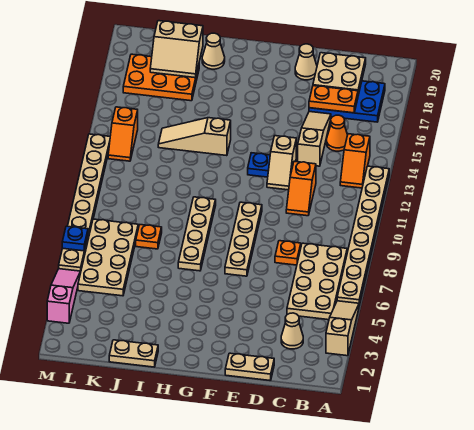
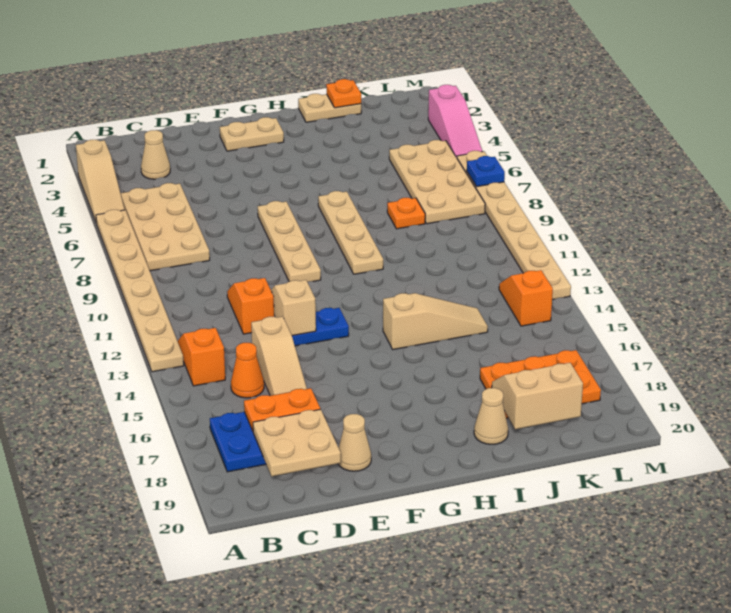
tan 1x2 plate [225,353,274,381] -> tan 1x2 plate moved to [220,117,284,151]
orange 1x1 plate [275,241,301,265] -> orange 1x1 plate moved to [326,79,361,108]

